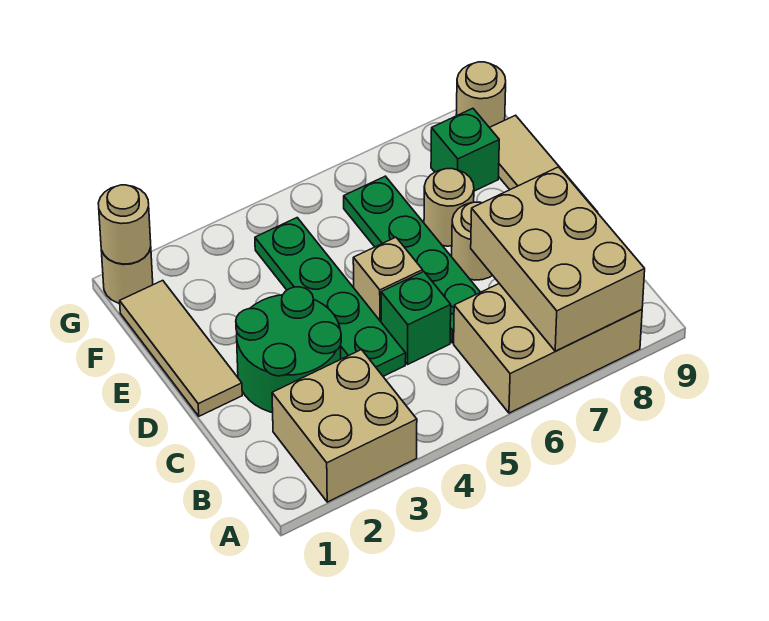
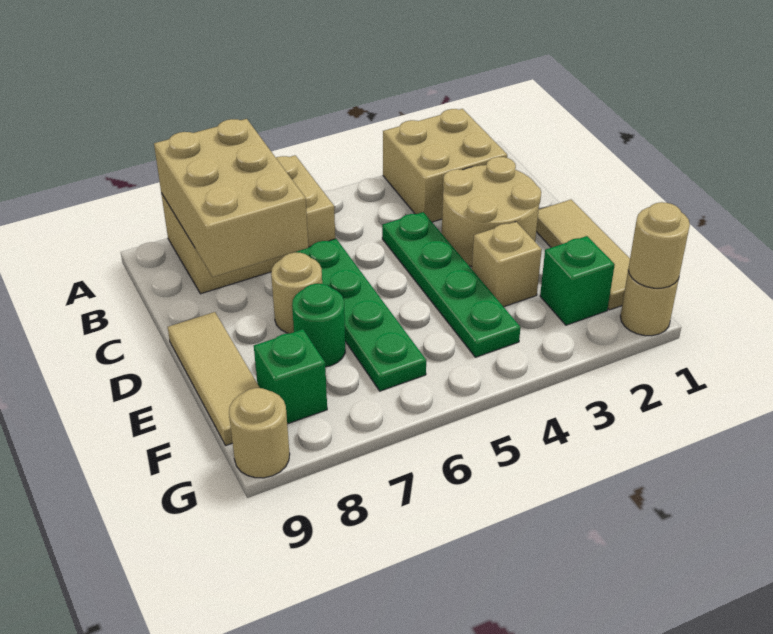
green 2x2 round brick [236,287,341,413] -> tan 2x2 round brick [442,157,541,267]
green 1x1 brick [381,272,451,364] -> green 1x1 brick moved to [540,236,615,325]
tan 1x1 brick [353,237,423,322] -> tan 1x1 brick moved to [472,222,542,307]
tan 1x1 round brick [424,168,474,246] -> green 1x1 round brick [292,284,345,367]

